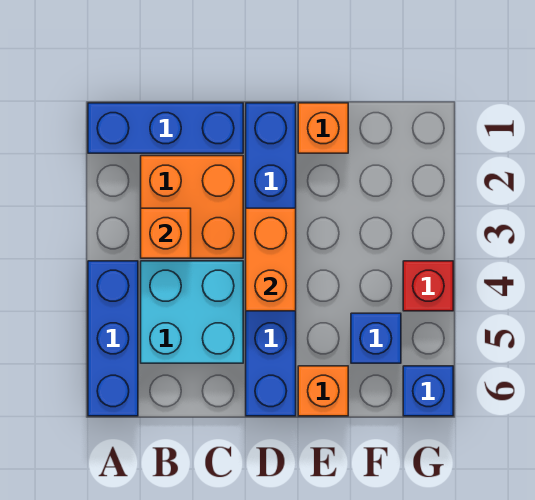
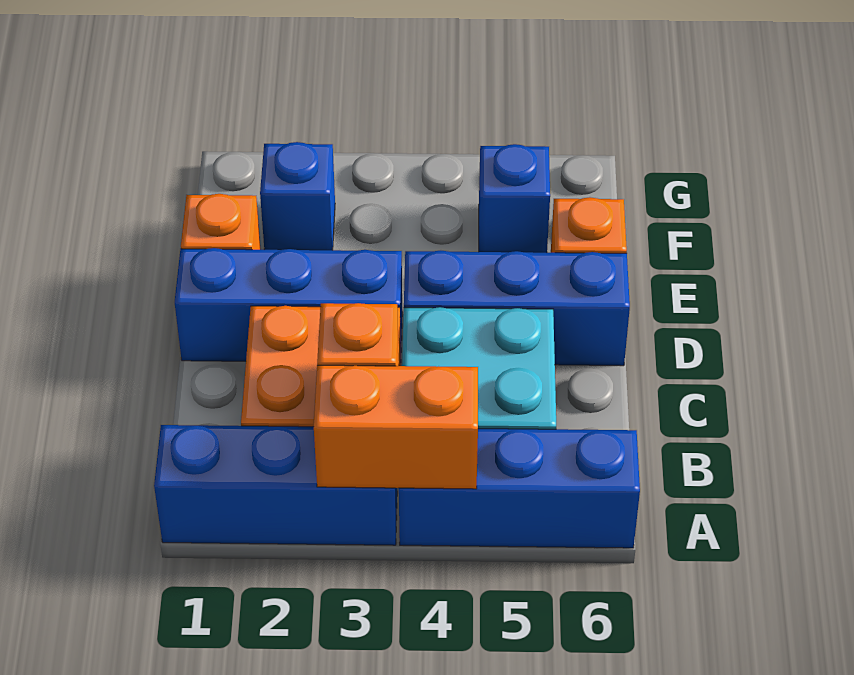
blue 1x3 brick [88,103,243,153] -> blue 1x3 brick turned to [154,425,397,545]
orange 1x2 brick [246,208,296,311] -> orange 1x2 brick moved to [314,365,478,489]
red 1x1 brick [403,261,453,311] -> none
blue 1x1 brick [403,366,453,416] -> blue 1x1 brick moved to [260,142,335,250]

